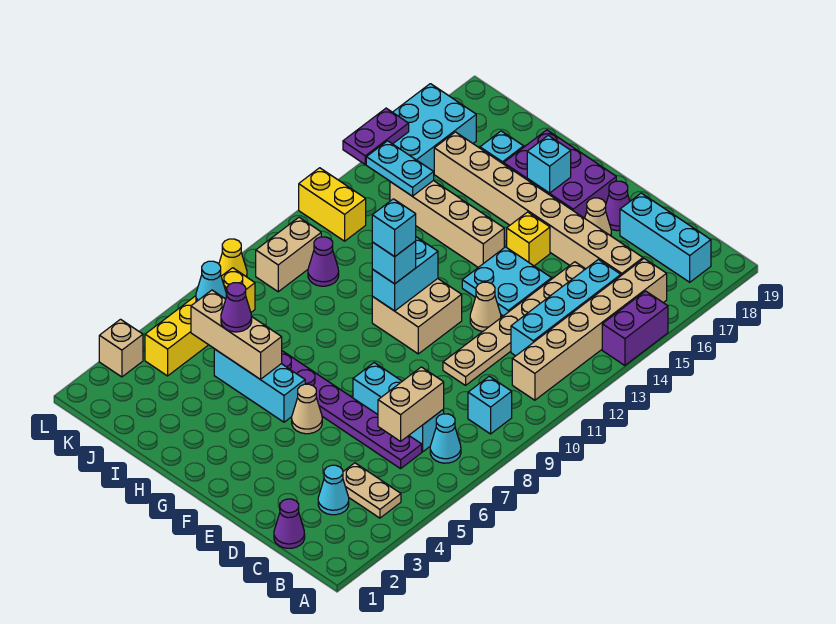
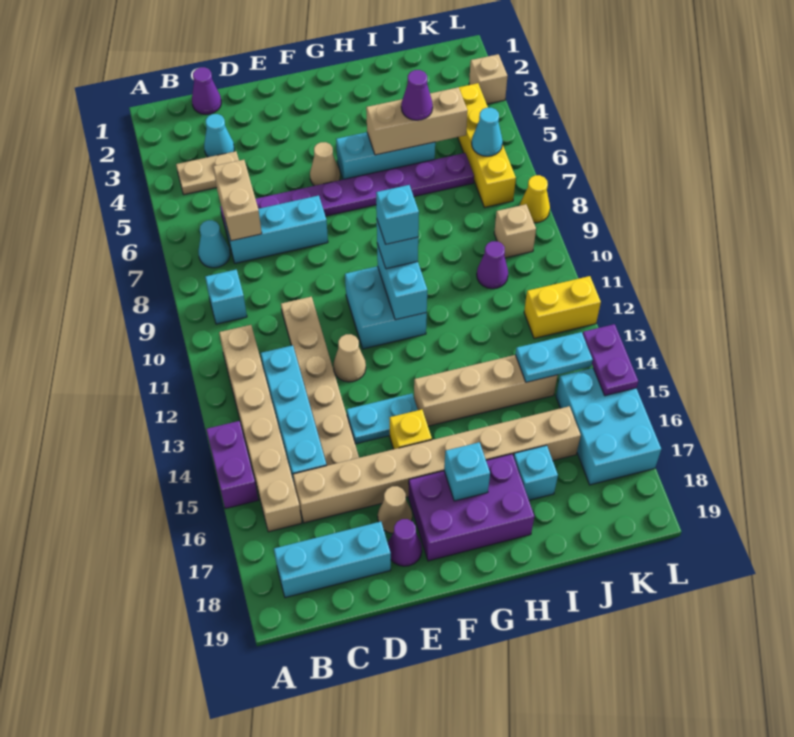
cyan 2x2 plate [462,247,552,316] -> cyan 1x2 plate [347,394,418,444]
tan 2x2 brick [372,279,462,354] -> cyan 2x2 brick [345,266,427,349]
tan 1x2 brick [256,217,321,292] -> tan 1x1 brick [494,204,536,258]

